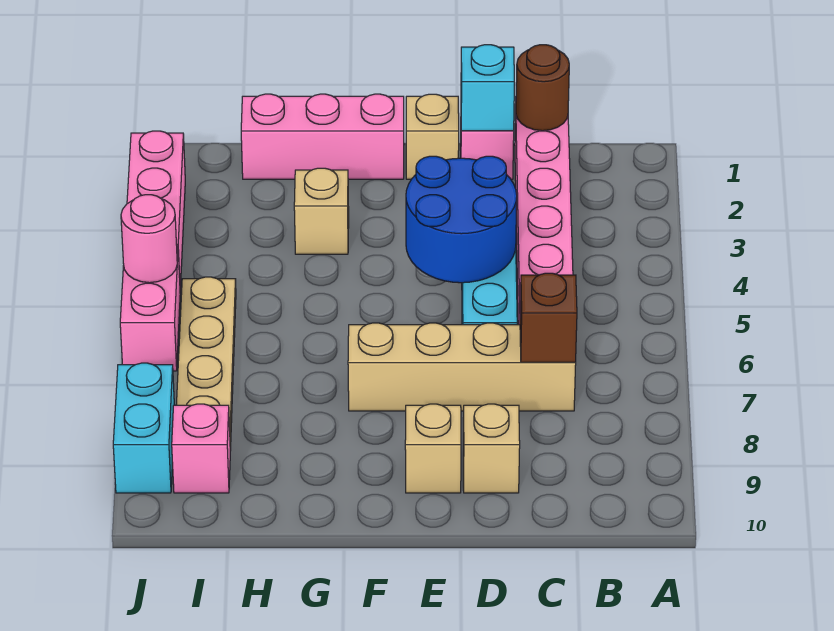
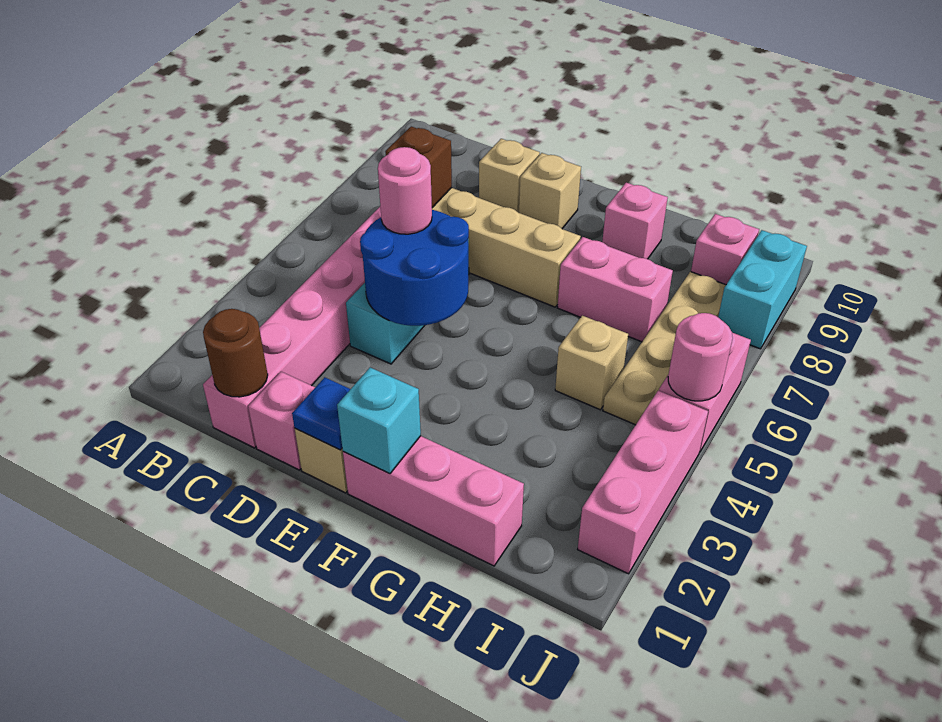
cyan 1x1 brick [461,45,514,131] -> cyan 1x1 brick moved to [337,367,421,473]
none -> pink 1x1 round brick [378,147,432,234]
none -> blue 1x1 plate [292,377,350,450]
tan 1x1 brick [294,168,349,254] -> tan 1x1 brick moved to [555,316,628,410]
none -> pink 1x2 brick [557,237,673,342]
none -> pink 1x1 brick [602,183,668,259]

